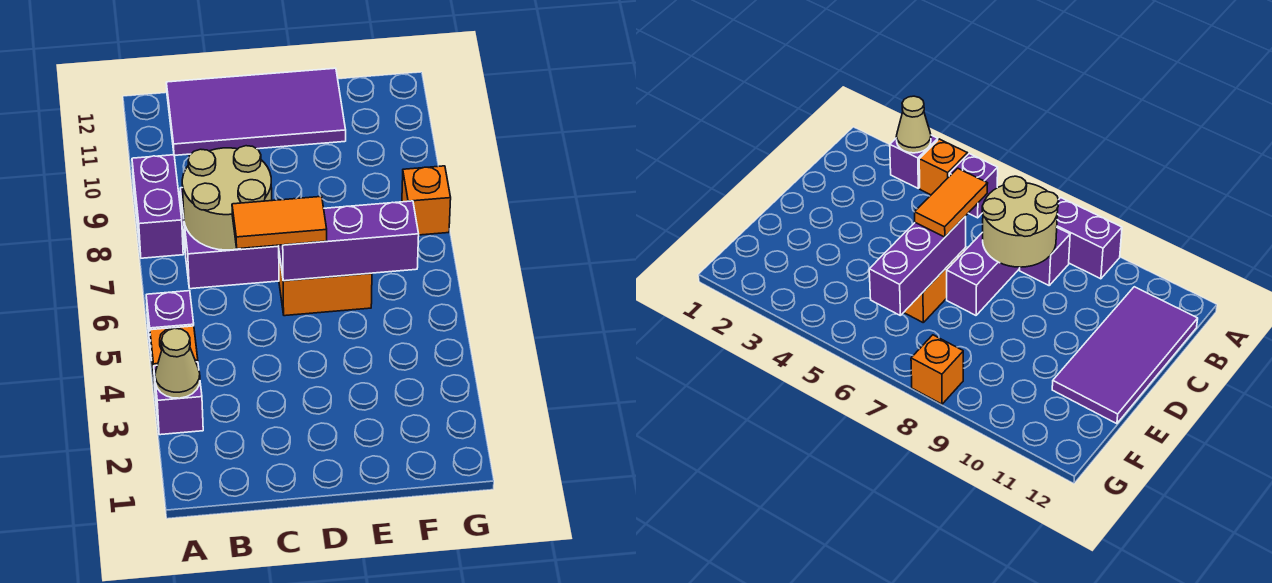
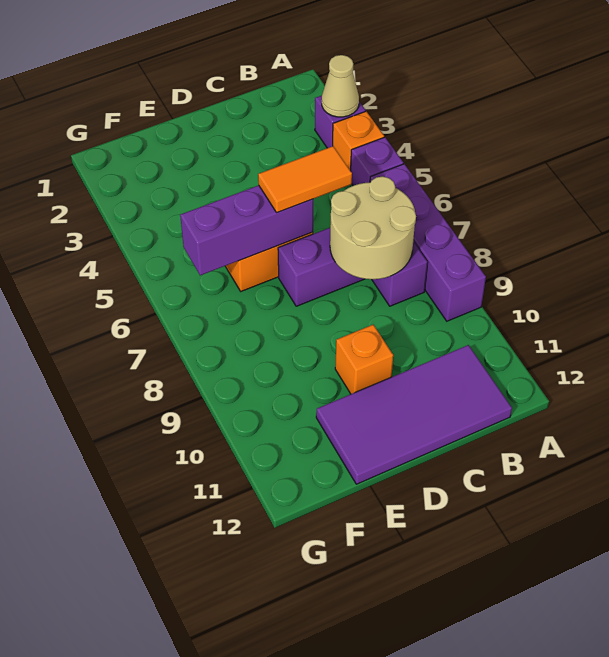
purple 1x2 brick [132,155,183,258] -> purple 1x4 brick [370,164,486,321]
orange 1x1 brick [402,166,451,235] -> orange 1x1 brick moved to [335,325,393,394]

